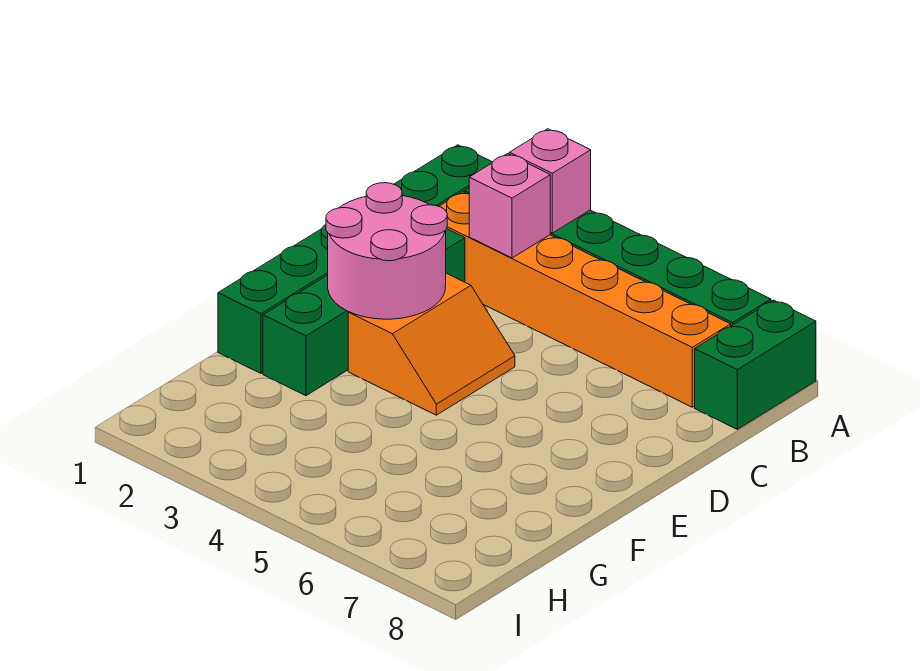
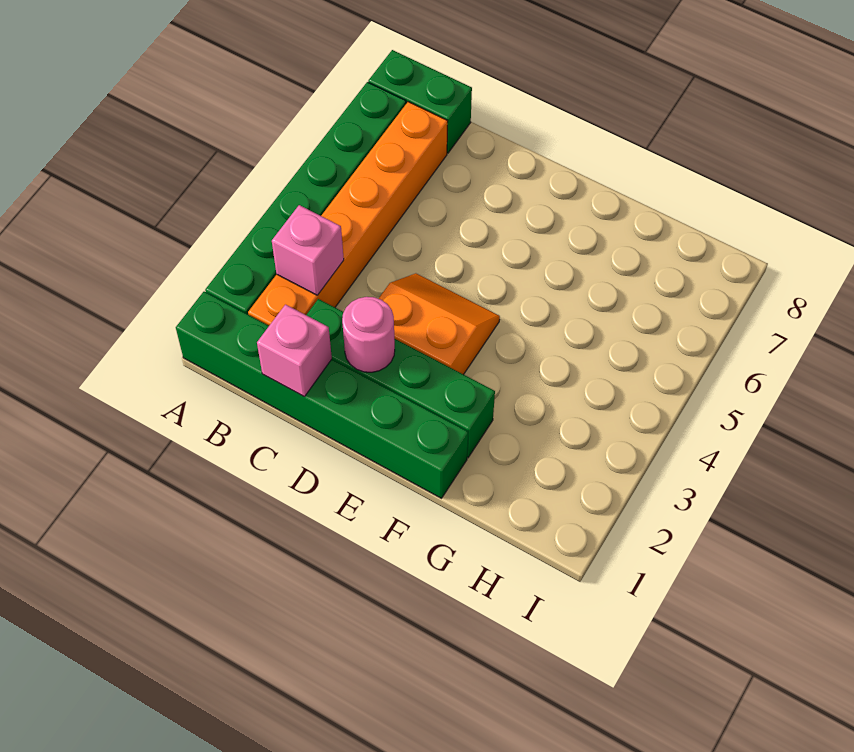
pink 1x1 brick [509,129,591,233] -> pink 1x1 brick moved to [257,305,332,396]
pink 2x2 round brick [326,183,447,319] -> pink 1x1 round brick [342,297,395,372]

